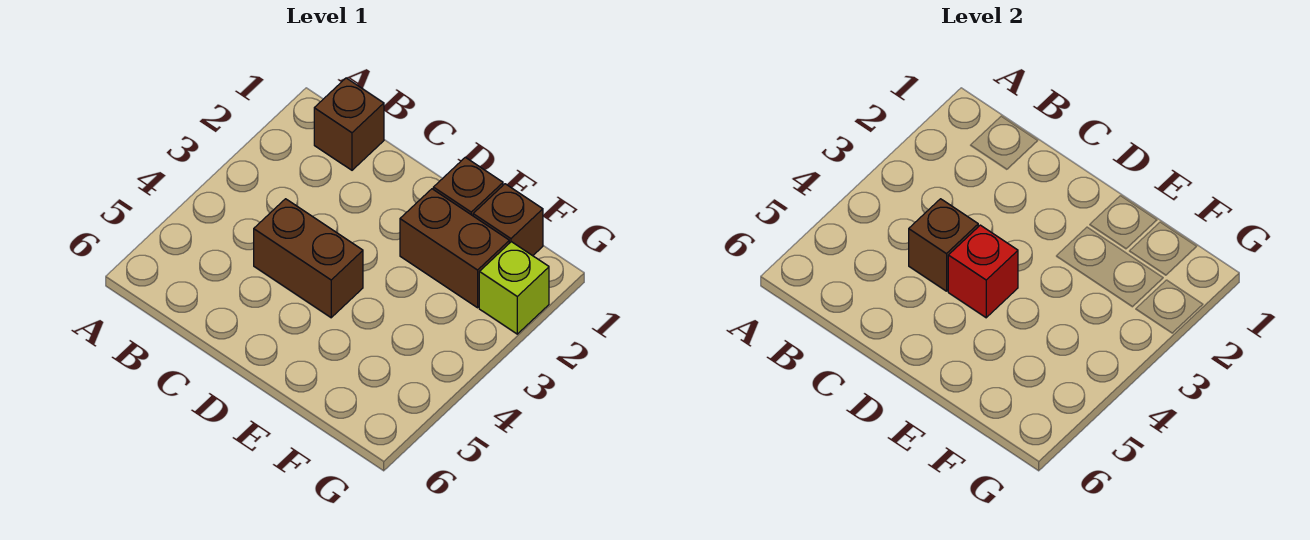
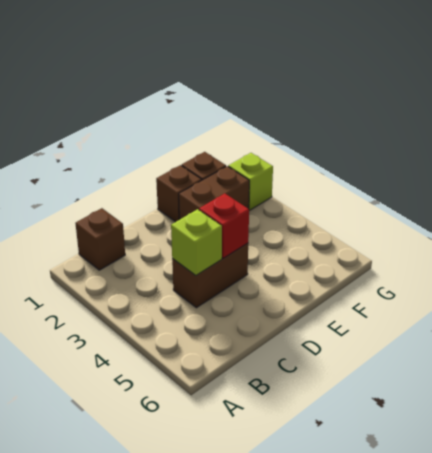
brown 1x1 brick [909,199,978,291] -> lime 1x1 brick [171,209,222,276]

